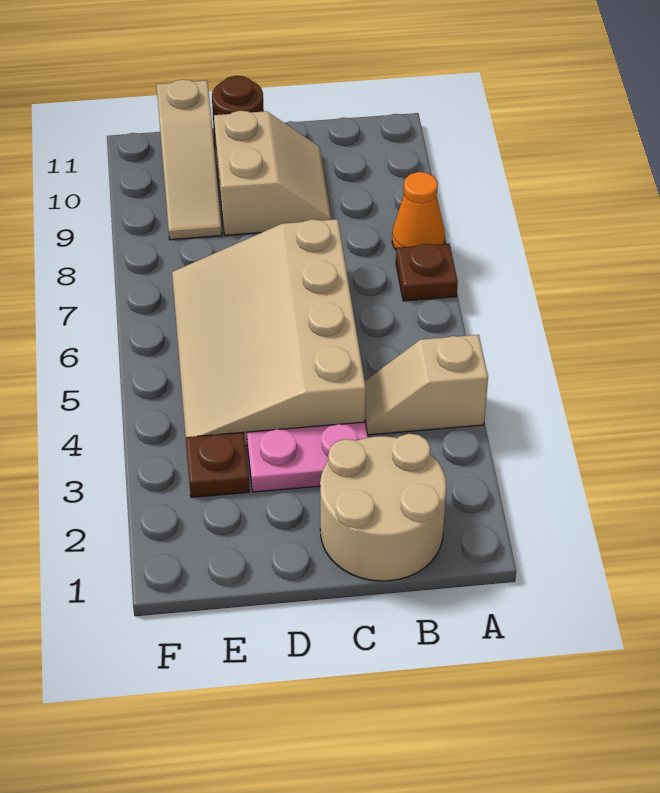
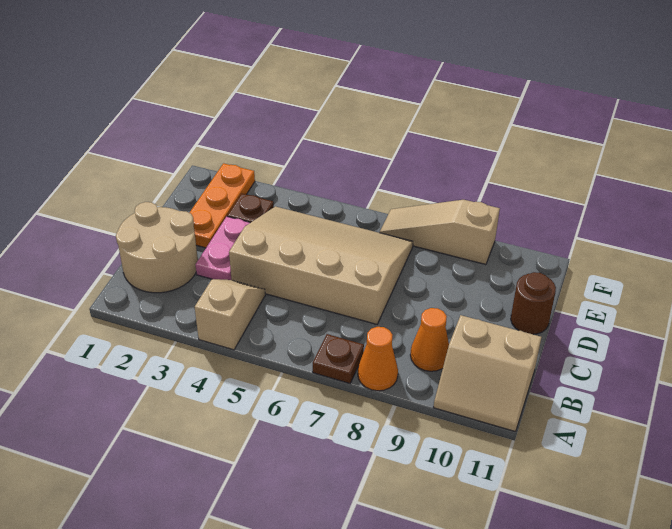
none -> orange 1x1 cone [410,308,449,371]
tan 2x2 slope [214,111,331,235] -> tan 2x2 slope moved to [433,315,541,432]
none -> orange 1x3 plate [190,163,255,248]
tan 1x3 slope [156,79,222,240] -> tan 1x3 slope moved to [380,200,500,264]

